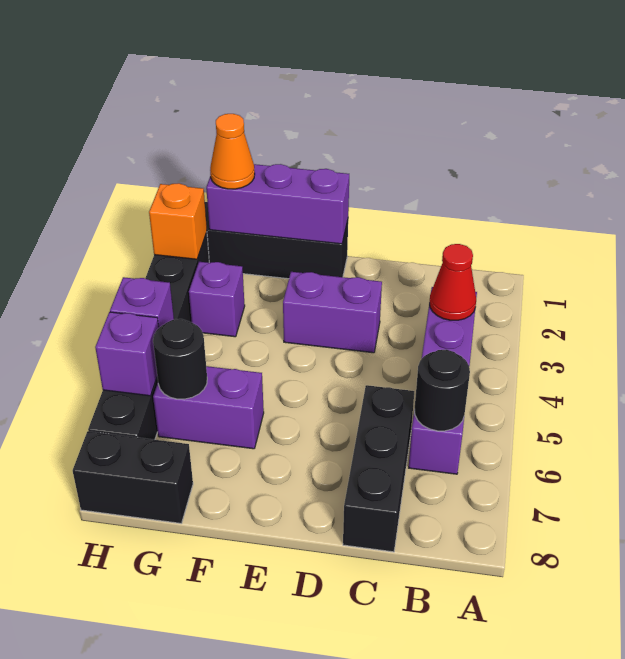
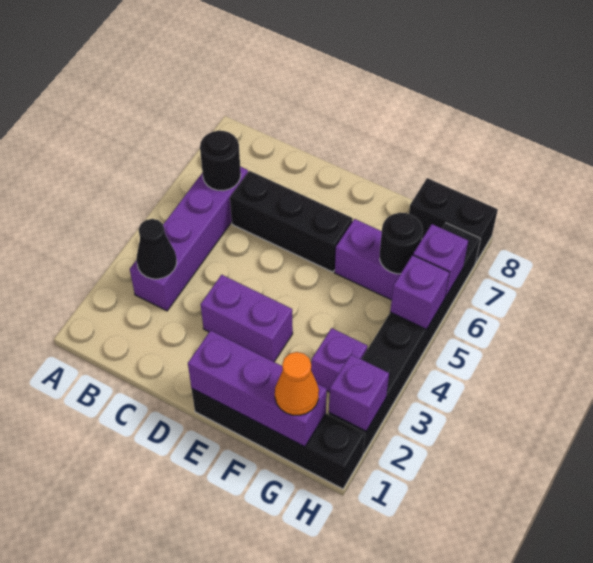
red 1x1 cone [430,244,476,320] -> black 1x1 cone [136,219,177,279]
black 1x3 brick [343,385,414,552] -> black 1x3 brick turned to [230,171,353,272]
orange 1x1 brick [149,183,207,259] -> purple 1x1 brick [329,355,389,431]

